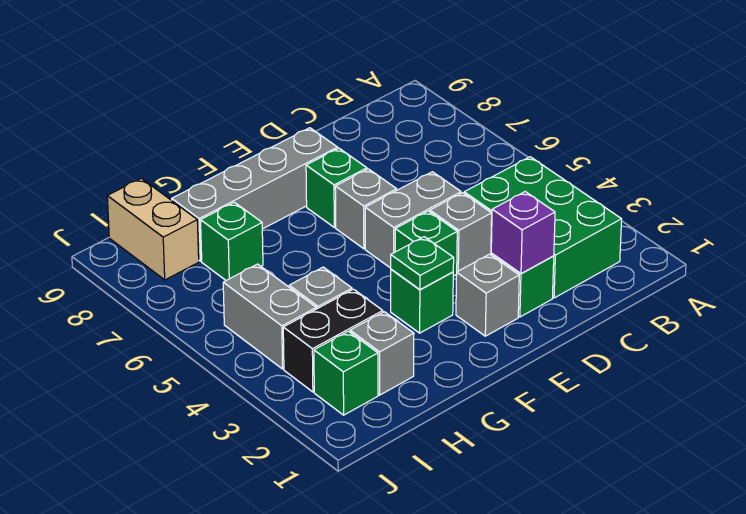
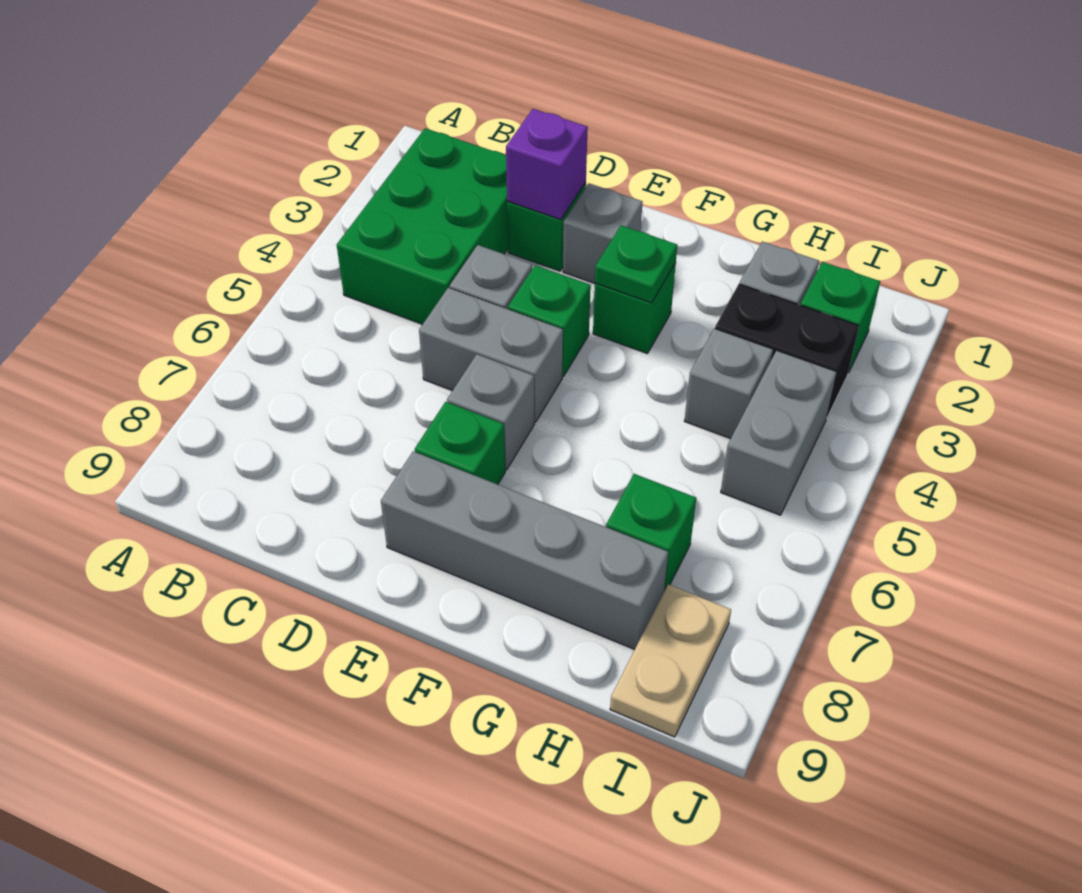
tan 1x2 brick [107,178,199,280] -> tan 1x2 plate [610,584,731,737]

